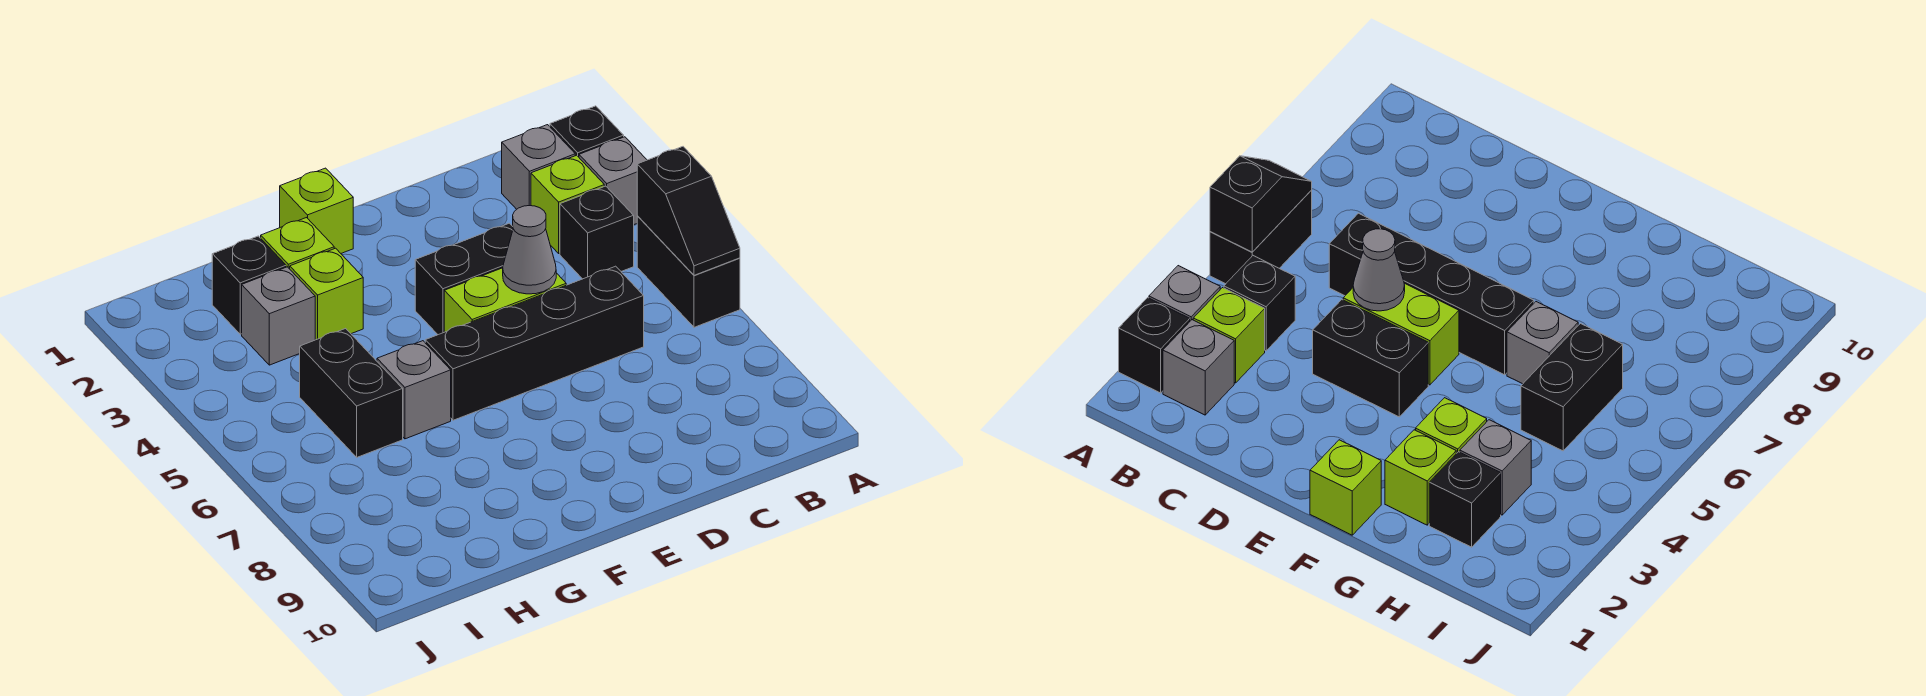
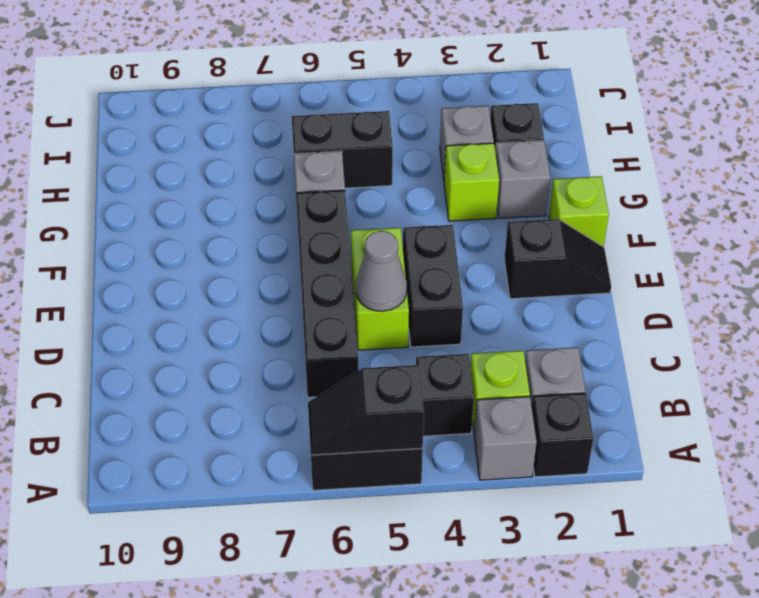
none -> black 1x2 slope [504,219,611,299]
lime 1x1 brick [261,218,334,269] -> grey 1x1 brick [496,141,550,218]

